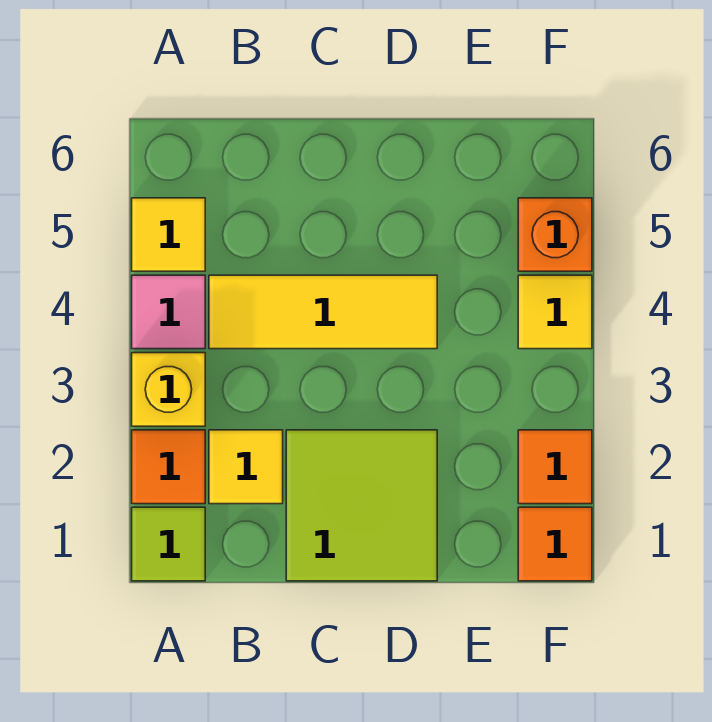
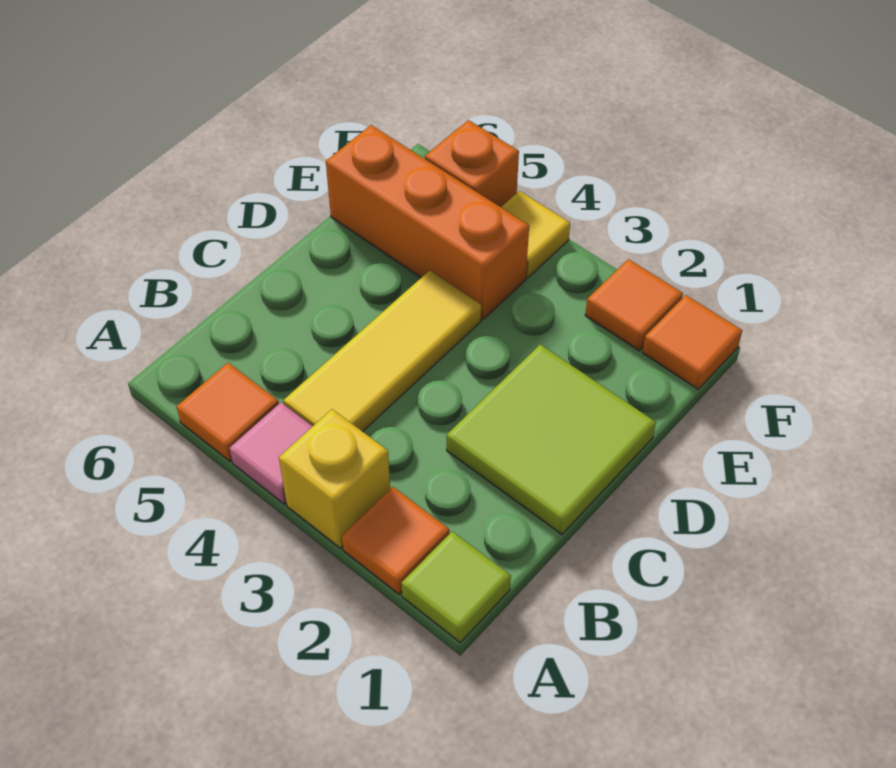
yellow 1x1 tile [132,198,205,271] -> orange 1x1 tile [177,363,279,462]
yellow 1x1 tile [209,430,283,504] -> none
none -> orange 1x3 brick [326,125,529,319]

